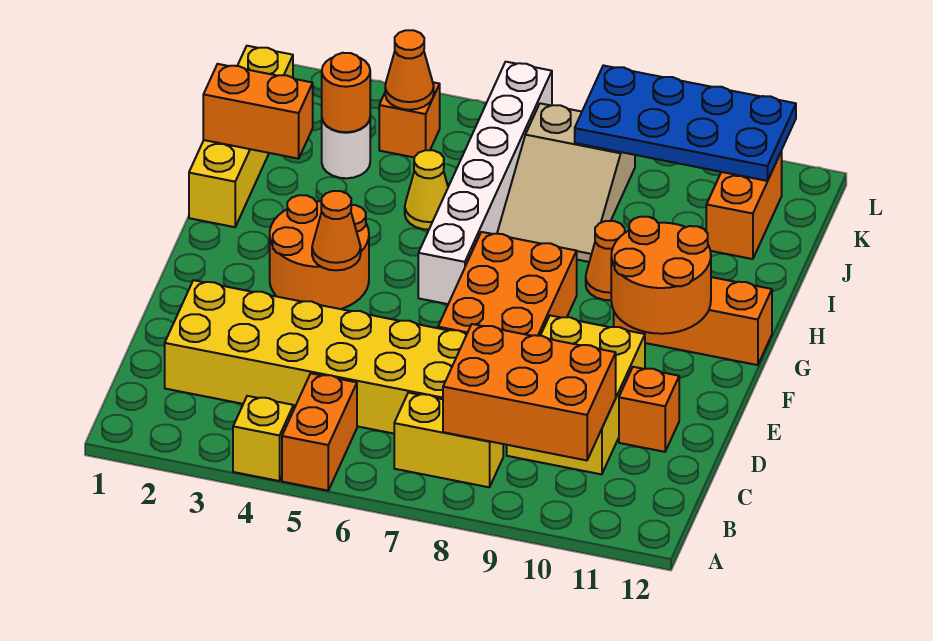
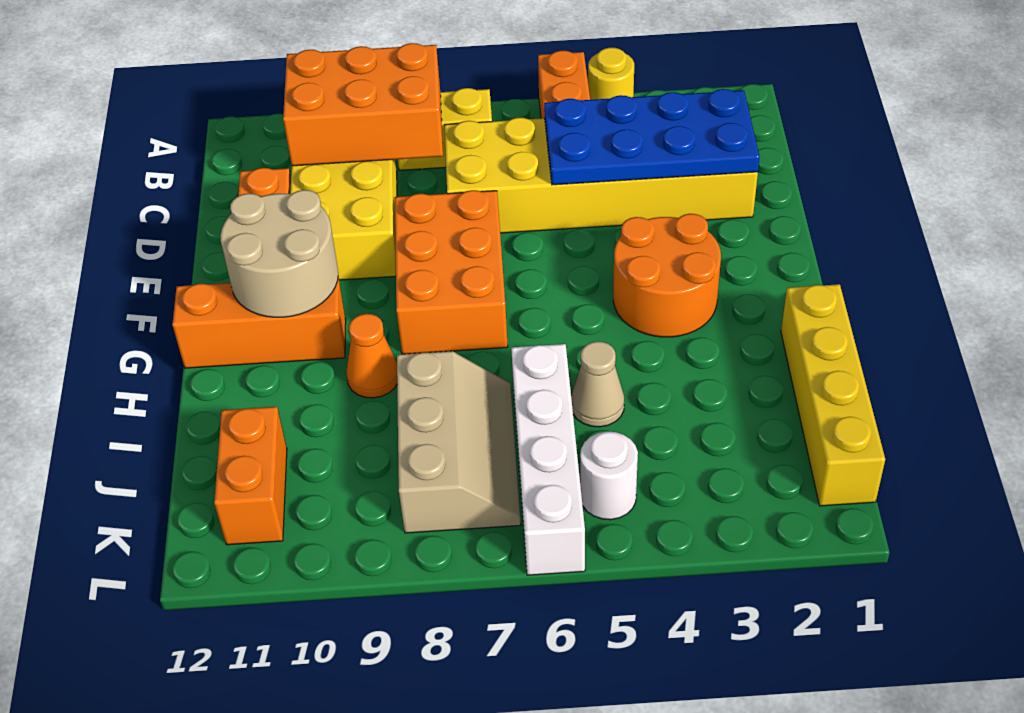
yellow 1x1 brick [233,396,294,481] -> yellow 1x1 round brick [588,48,634,100]
orange 1x1 cone [312,191,361,270] -> none
orange 2x2 round brick [611,217,711,334] -> tan 2x2 round brick [220,190,338,317]
white 1x6 brick [418,62,552,304] -> white 1x4 brick [511,344,585,575]
orange 1x2 brick [203,64,313,159] -> none
yellow 1x1 cone [405,150,448,230] -> tan 1x1 cone [571,341,624,427]
tan 2x3 slope [497,103,635,262] -> tan 2x3 slope turned to [397,351,521,533]
white 1x1 round brick [322,120,370,178] -> white 1x1 round brick moved to [580,432,638,520]
orange 1x1 round brick [322,53,370,132] -> none
orange 1x1 brick [379,82,440,157] -> none
orange 1x1 cone [385,30,434,110] -> none
blue 2x4 plate [575,65,796,181] -> blue 2x4 plate moved to [544,89,760,185]

